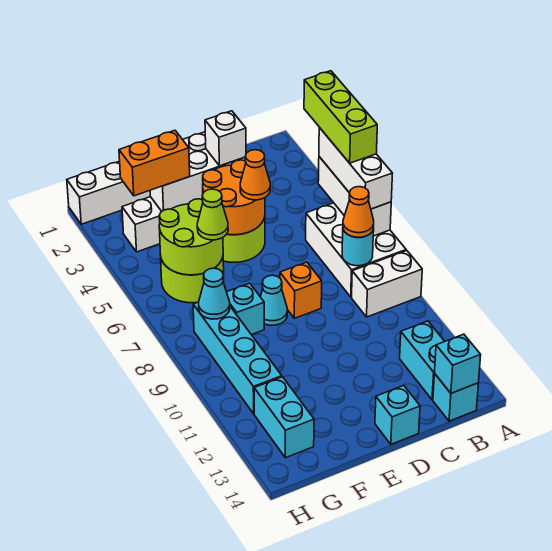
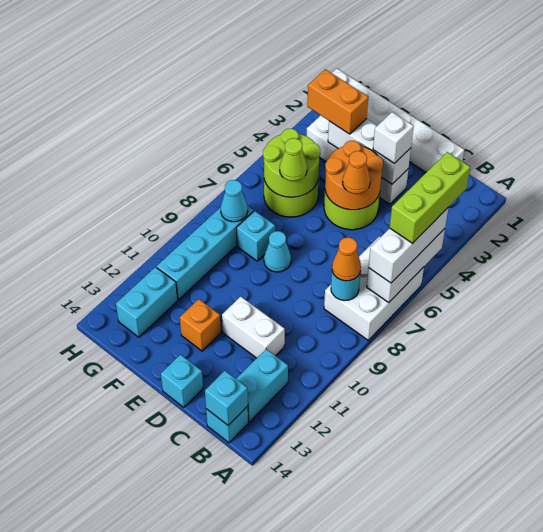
white 1x2 brick [352,251,422,317] -> white 1x2 brick moved to [222,297,285,358]
orange 1x1 brick [280,262,322,318] -> orange 1x1 brick moved to [180,299,221,351]

